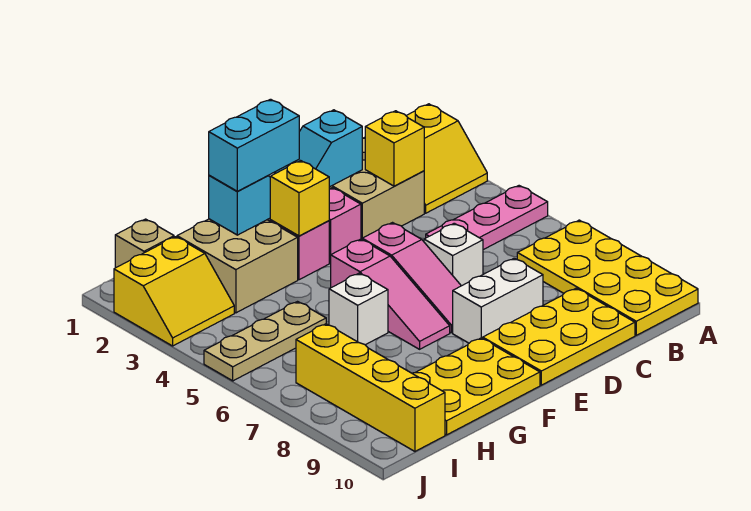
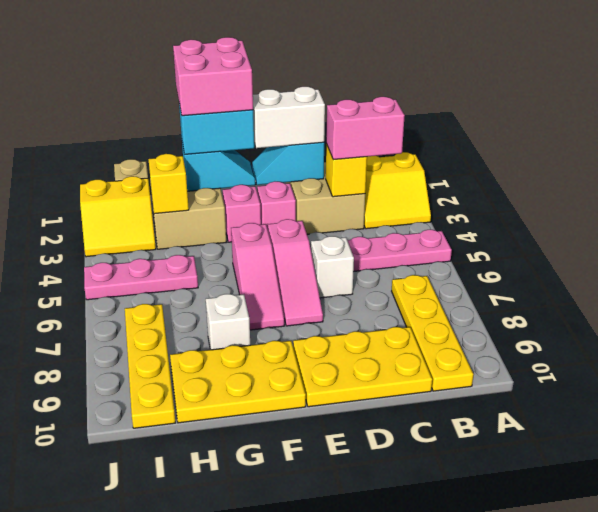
yellow 2x4 plate [517,220,698,335] -> yellow 1x4 plate [392,275,474,391]
none -> pink 1x2 brick [326,97,405,160]
white 1x2 brick [453,258,543,343] -> white 1x2 brick moved to [253,87,325,148]
none -> pink 2x2 brick [173,37,253,116]
yellow 1x1 brick [270,161,329,236] -> yellow 1x1 brick moved to [148,154,189,214]
white 1x1 brick [329,273,388,345] -> white 1x1 brick moved to [206,294,250,350]
tan 1x3 plate [204,302,326,381] -> pink 1x3 plate [84,255,198,300]
yellow 1x4 brick [296,324,445,451] -> yellow 1x4 plate [125,304,175,428]

